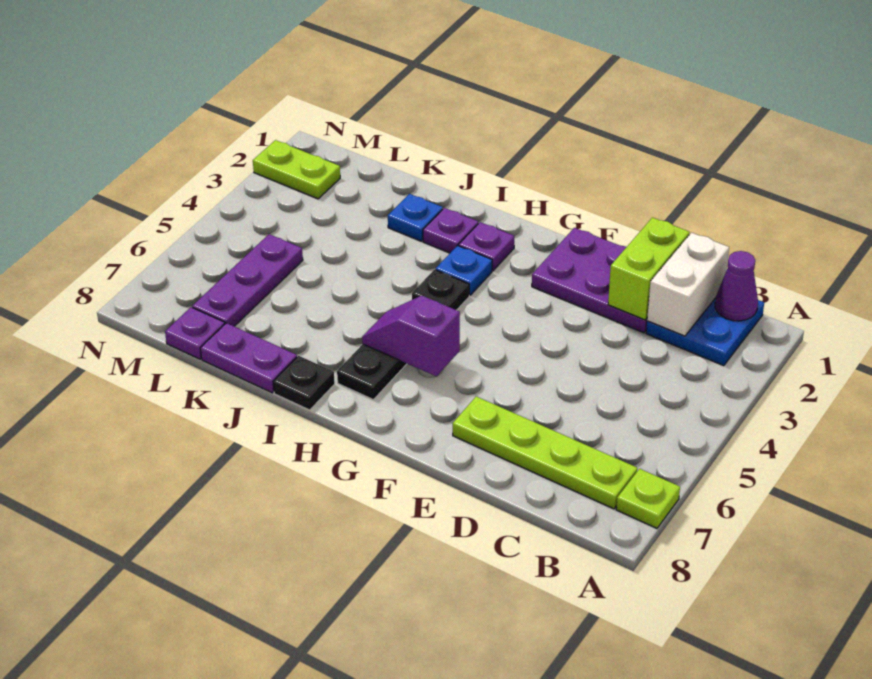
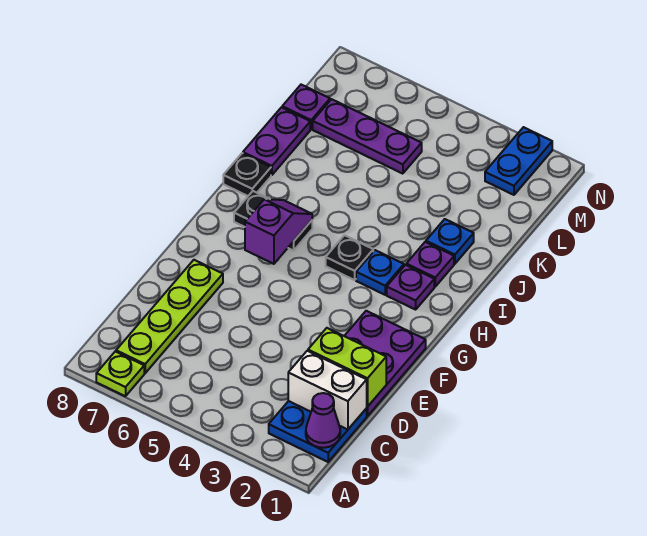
lime 1x2 plate [253,140,340,199] -> blue 1x2 plate [485,127,552,195]

